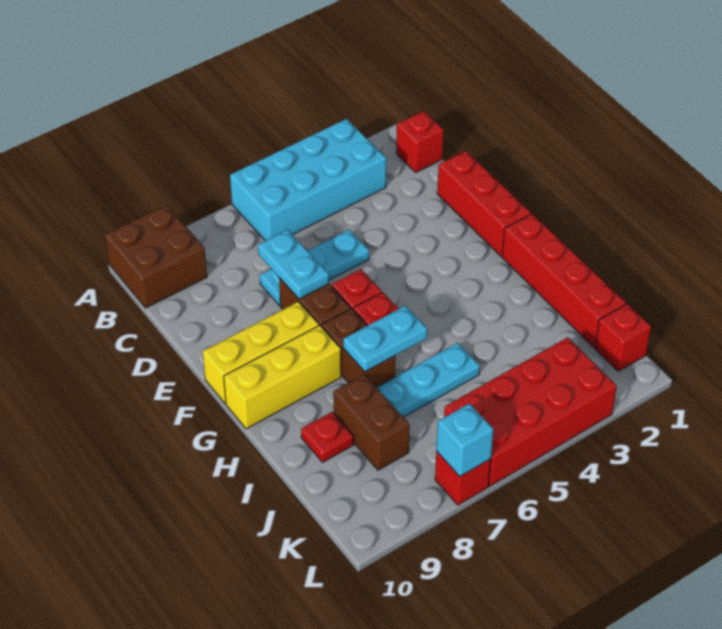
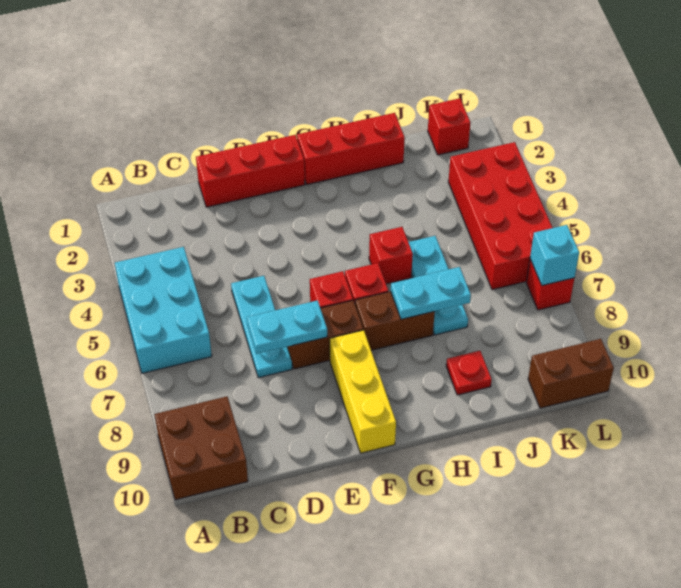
cyan 2x4 brick [230,119,386,241] -> cyan 2x3 brick [115,247,212,373]
red 1x1 brick [396,111,444,172] -> red 1x1 brick moved to [369,227,413,284]
red 1x4 brick [502,214,626,347] -> red 1x3 brick [297,113,405,184]
yellow 1x3 brick [224,325,341,429] -> none
cyan 1x2 plate [343,306,427,372] -> cyan 1x2 plate turned to [391,267,471,319]
brown 1x2 brick [333,374,410,470] -> brown 1x2 brick moved to [528,339,614,408]

